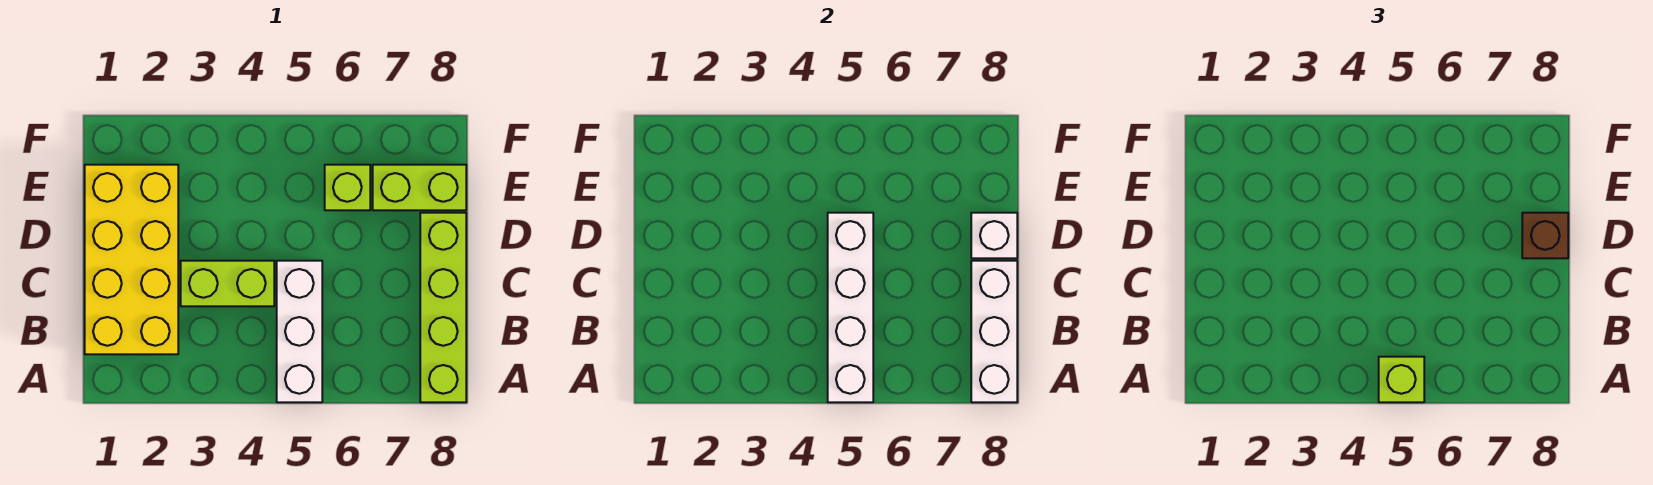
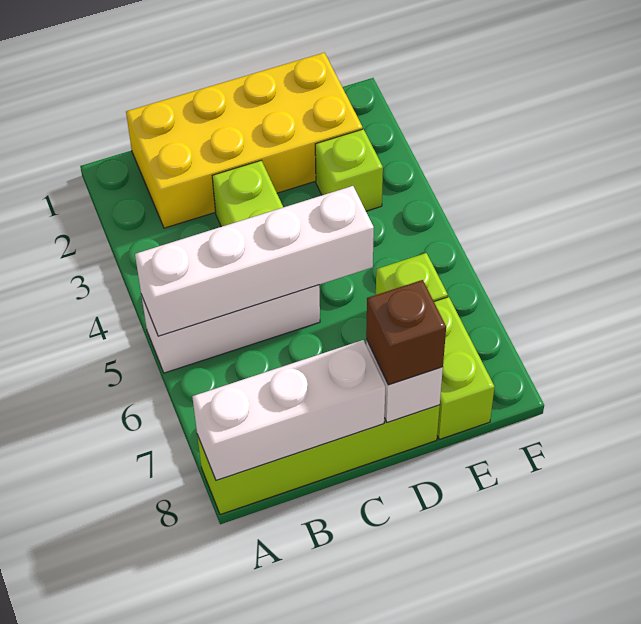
lime 1x1 brick [1379,357,1424,402] -> lime 1x1 brick moved to [315,129,383,211]

